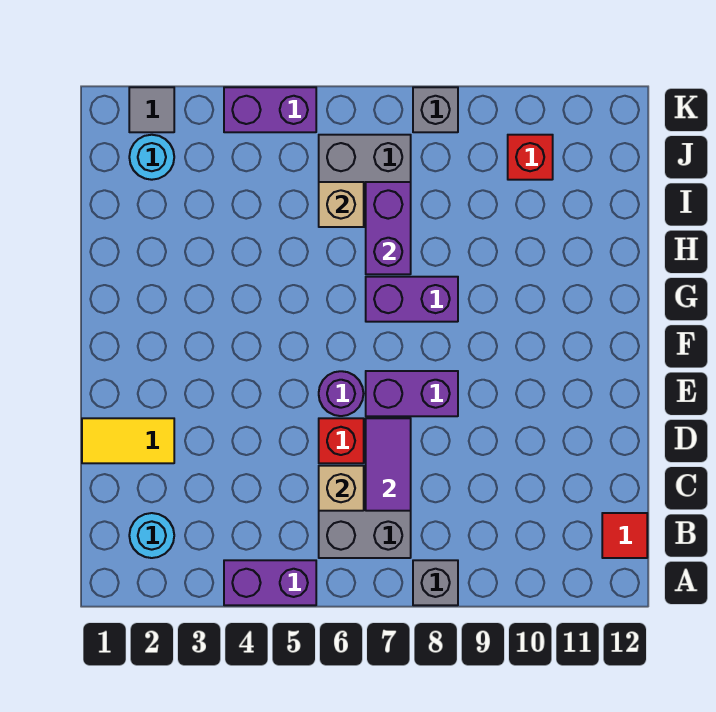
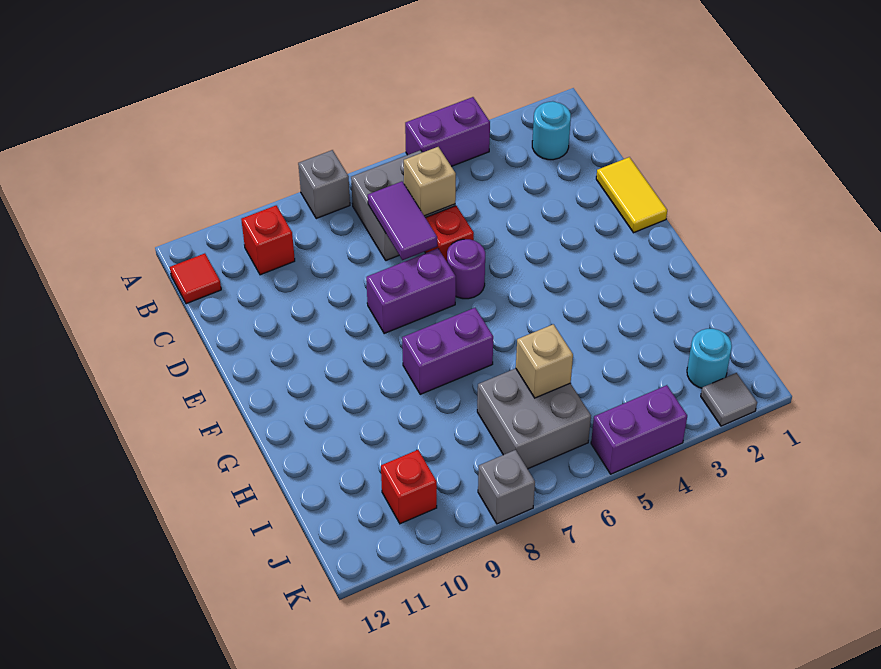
none -> red 1x1 brick [241,206,295,275]
yellow 1x2 tile [82,418,174,463] -> yellow 1x2 tile turned to [596,157,667,233]
purple 1x2 brick [366,182,411,274] -> none

